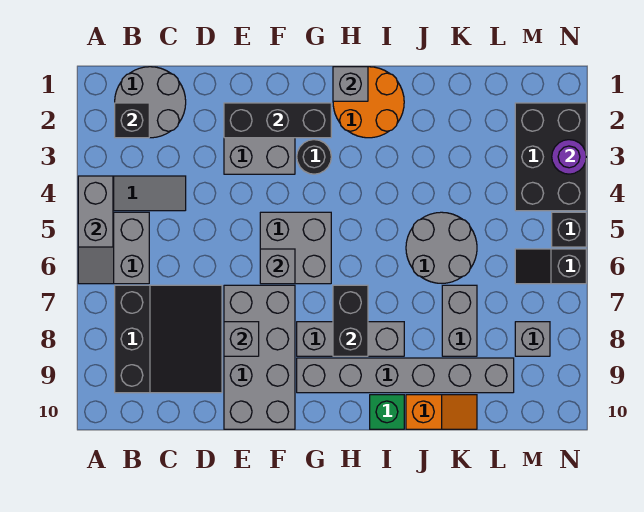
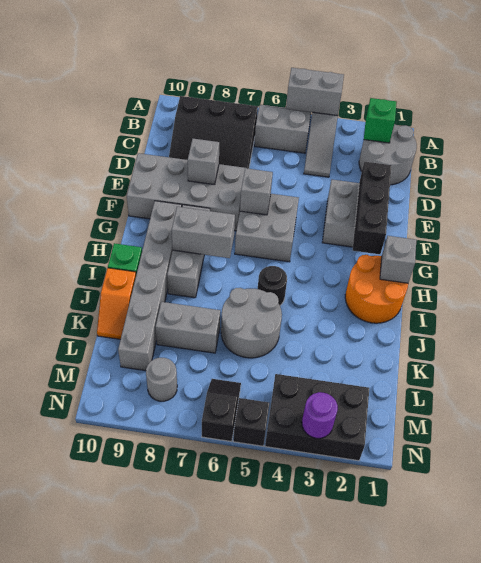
black 1x1 brick [115,103,149,138] -> green 1x1 brick [364,98,397,143]
black 1x1 round brick [297,140,331,174] -> black 1x1 round brick moved to [258,266,287,305]
black 1x2 brick [333,285,368,356] -> grey 1x2 brick [172,207,235,258]
grey 1x1 brick [515,322,550,356] -> grey 1x1 round brick [146,358,177,401]

